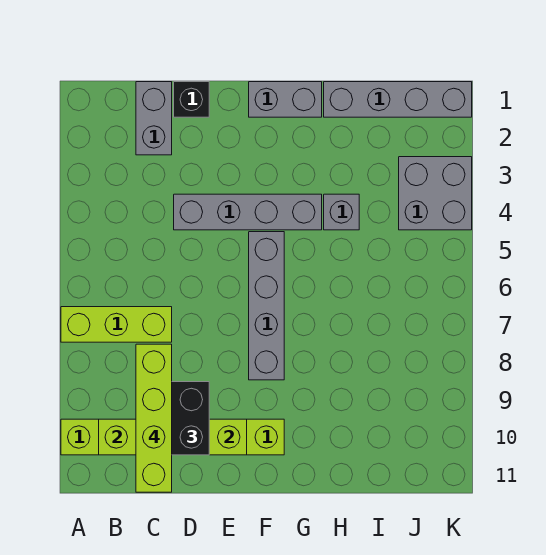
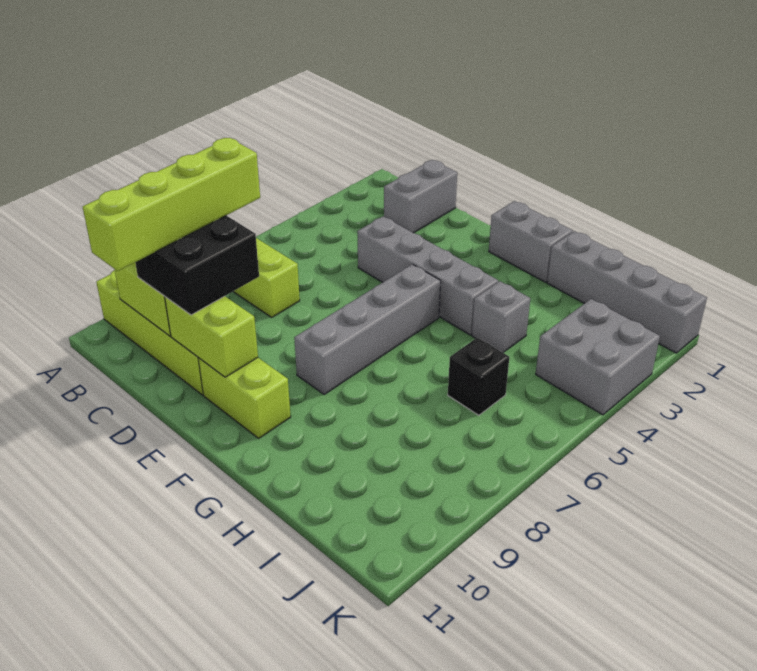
black 1x1 brick [174,82,209,117] -> black 1x1 brick moved to [448,338,509,415]

